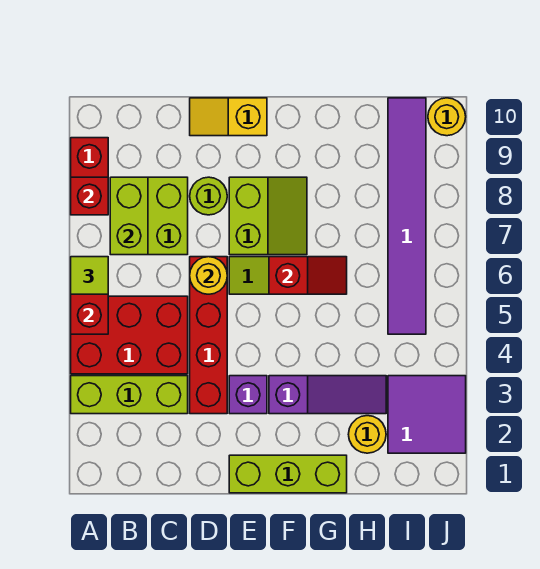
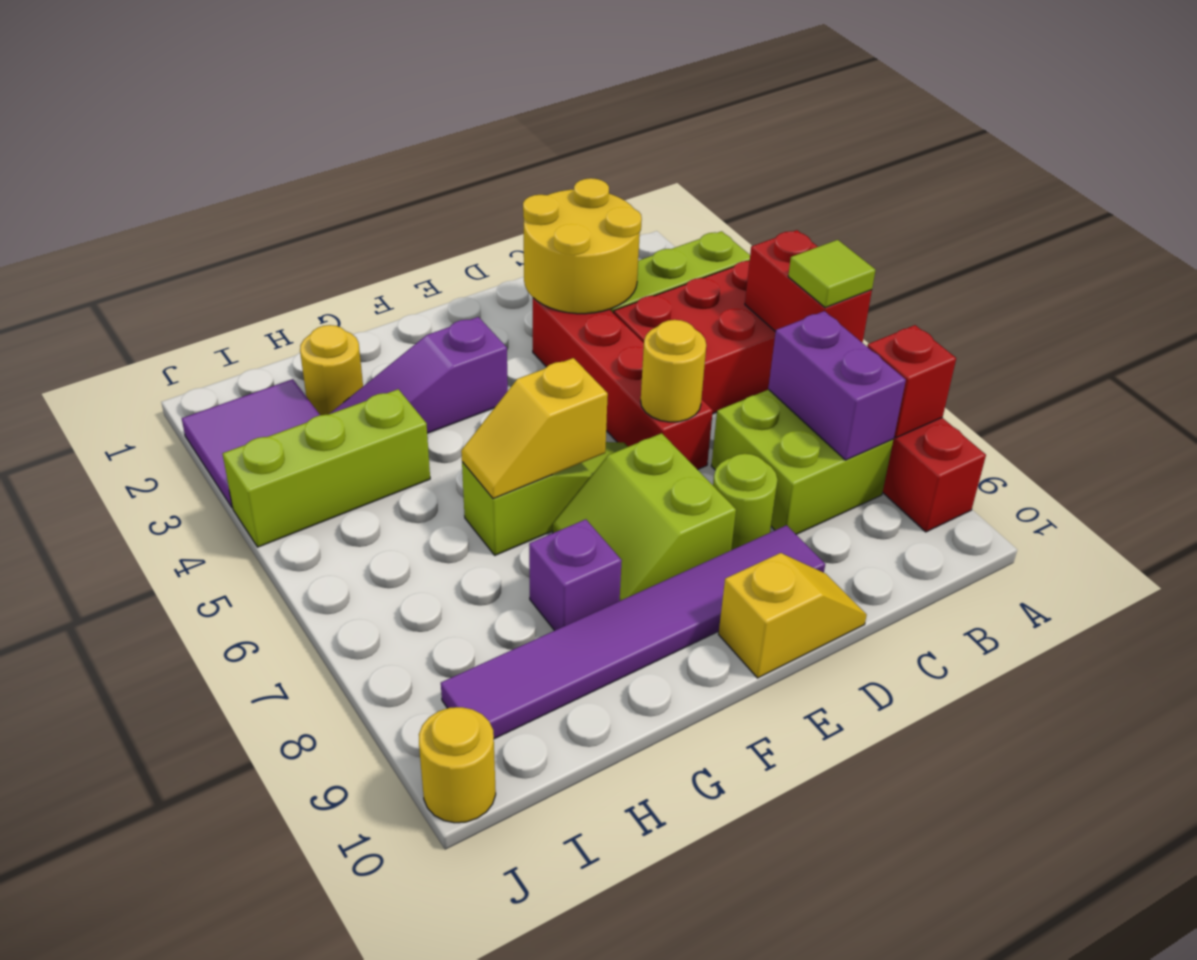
lime 1x2 brick [110,177,148,255] -> purple 1x2 brick [768,311,906,460]
none -> yellow 2x2 round brick [523,178,642,314]
lime 1x3 brick [229,455,347,493] -> lime 1x3 brick moved to [223,389,430,547]
purple 1x1 brick [229,376,267,414] -> purple 1x1 brick moved to [529,519,622,631]
red 1x2 slope [269,257,347,294] -> yellow 1x2 slope [461,358,608,499]
purple 1x6 tile [388,98,426,334] -> purple 1x6 tile turned to [441,525,825,739]

